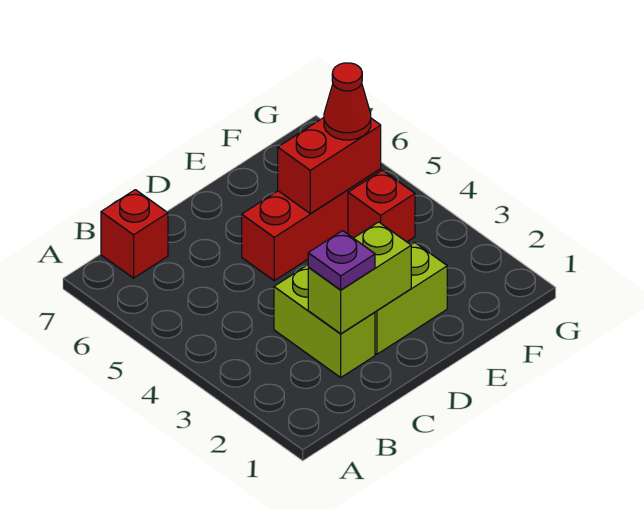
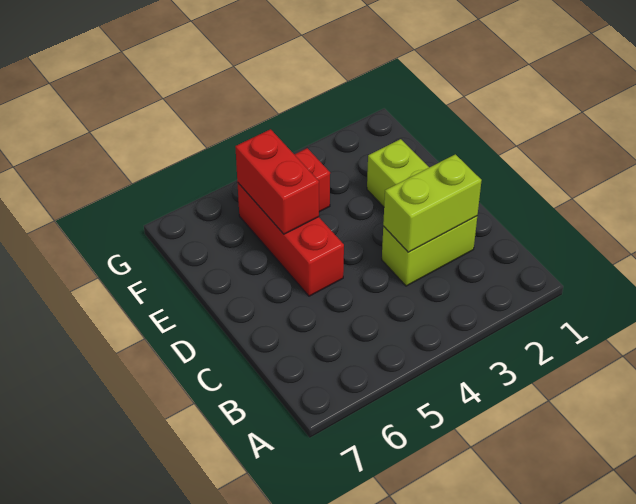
red 1x1 brick [101,190,168,278] -> none
lime 1x2 brick [308,222,411,334] -> lime 1x2 brick turned to [383,154,482,252]
purple 1x1 plate [308,231,375,290] -> none
red 1x1 cone [324,63,371,140] -> none

